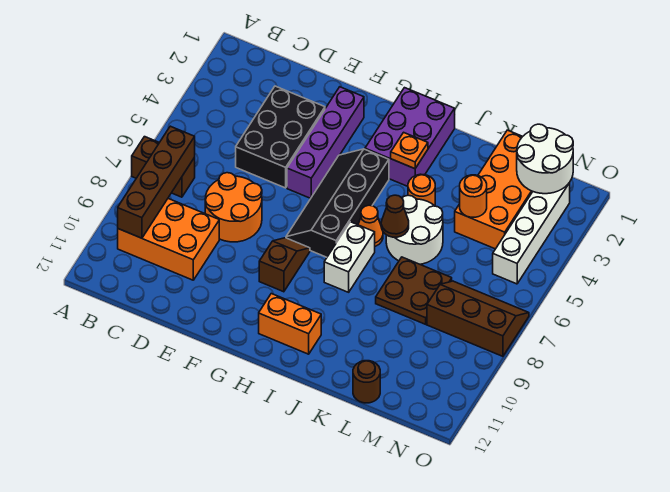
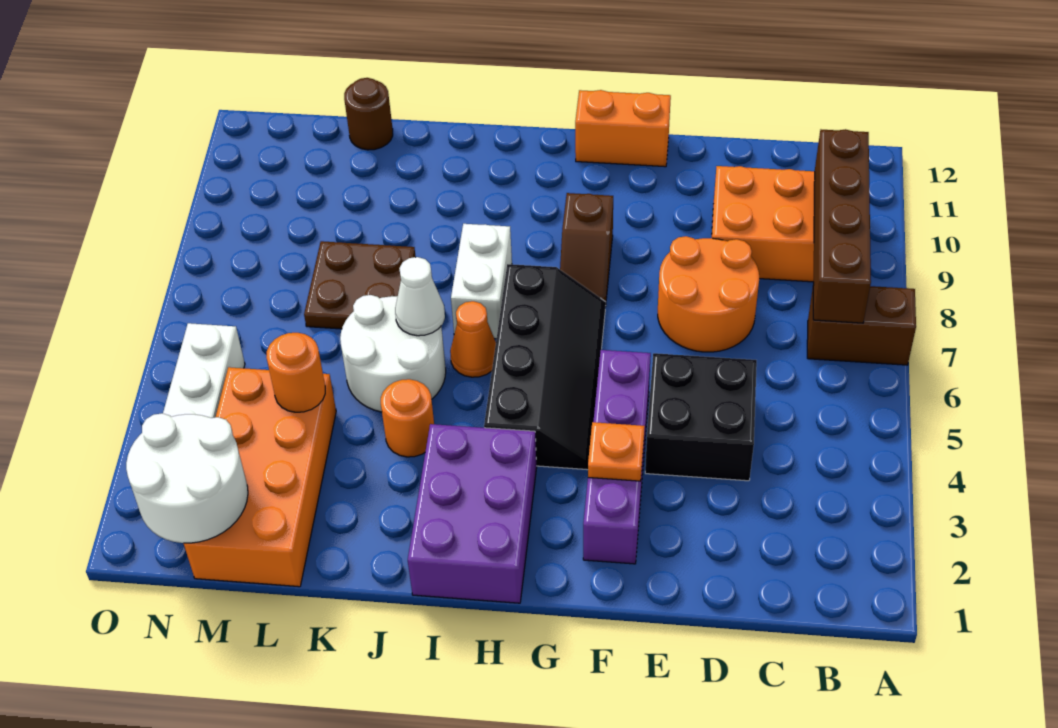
black 2x3 brick [236,86,325,188] -> black 2x2 brick [645,353,757,481]
orange 1x2 brick [259,294,321,354] -> orange 1x2 brick moved to [575,90,671,167]
orange 1x1 plate [391,132,428,169] -> orange 1x1 plate moved to [588,422,645,481]
brown 1x1 cone [381,195,409,237] -> white 1x1 cone [395,257,445,336]
brown 2x3 slope [427,281,529,356] -> none

